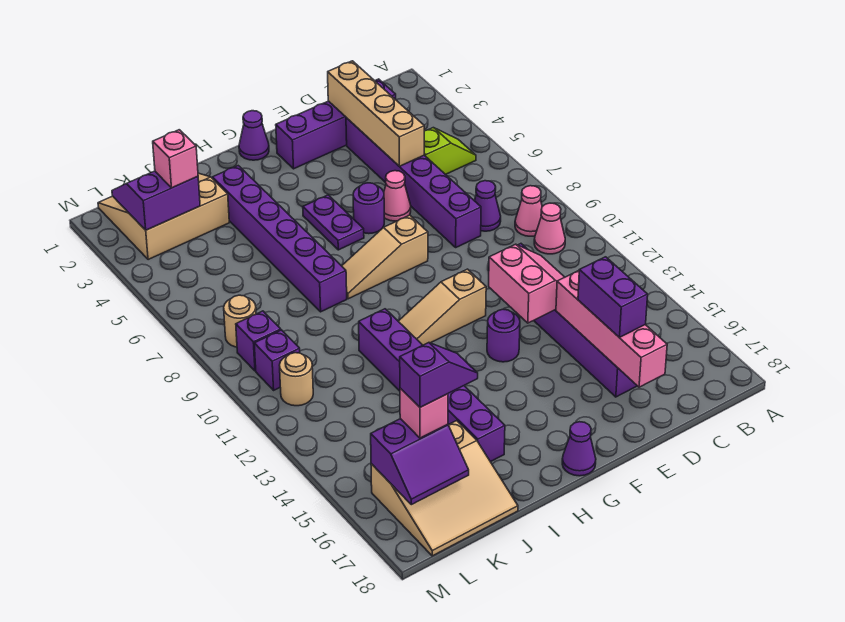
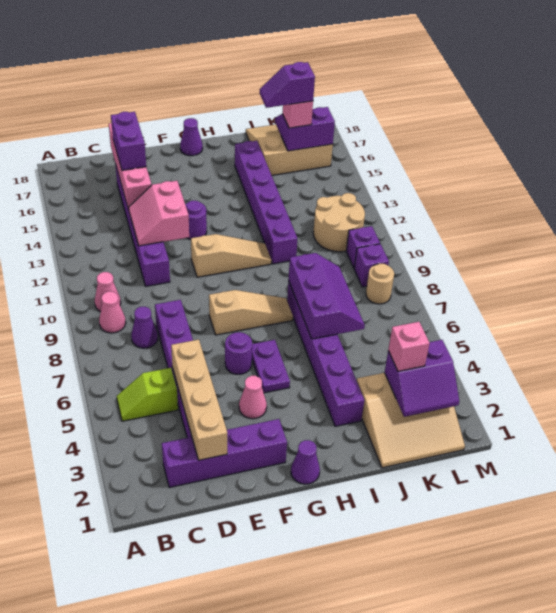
pink 1x1 cone [384,171,411,221] -> pink 1x1 cone moved to [239,376,267,419]
none -> purple 2x3 slope [288,253,365,339]
tan 1x1 round brick [280,353,313,406] -> tan 2x2 round brick [313,193,365,252]

